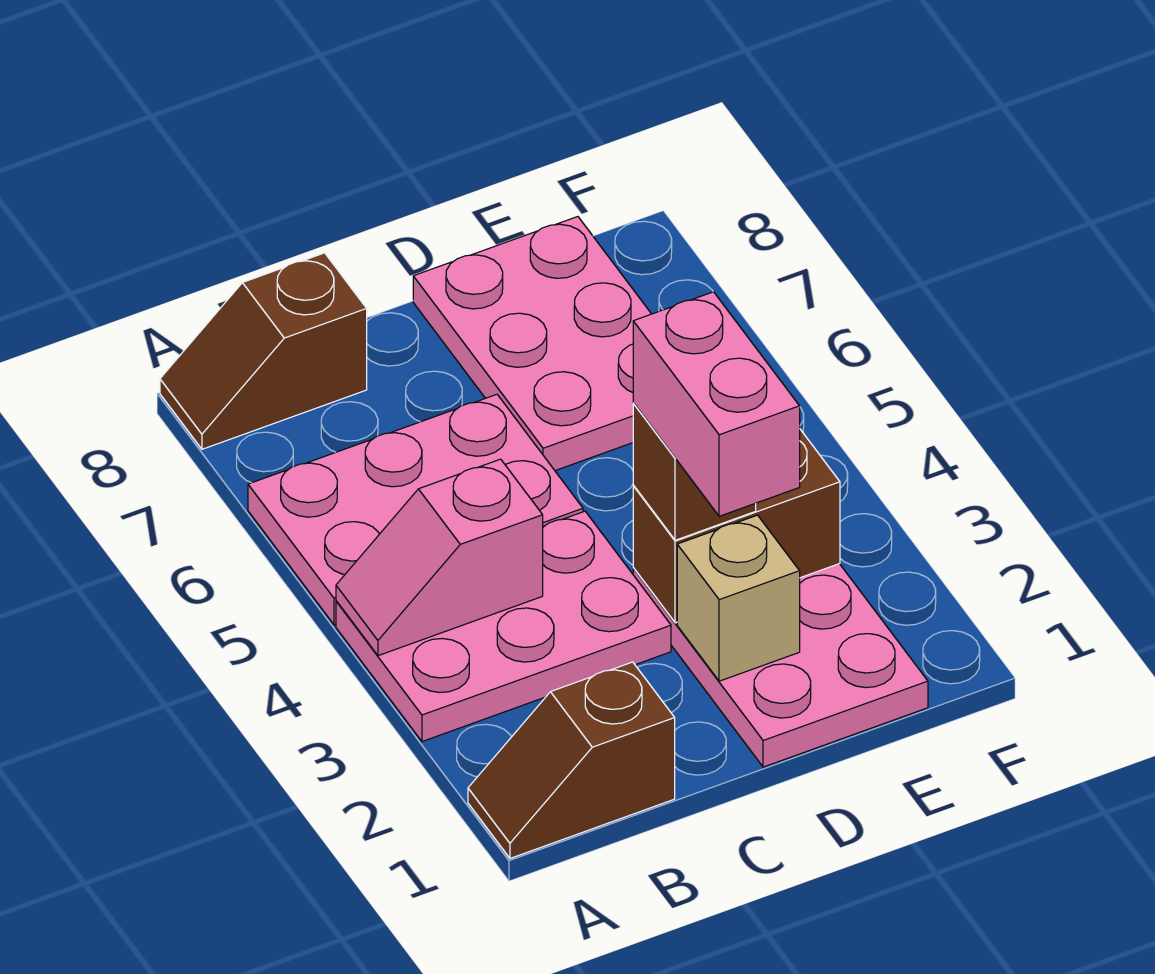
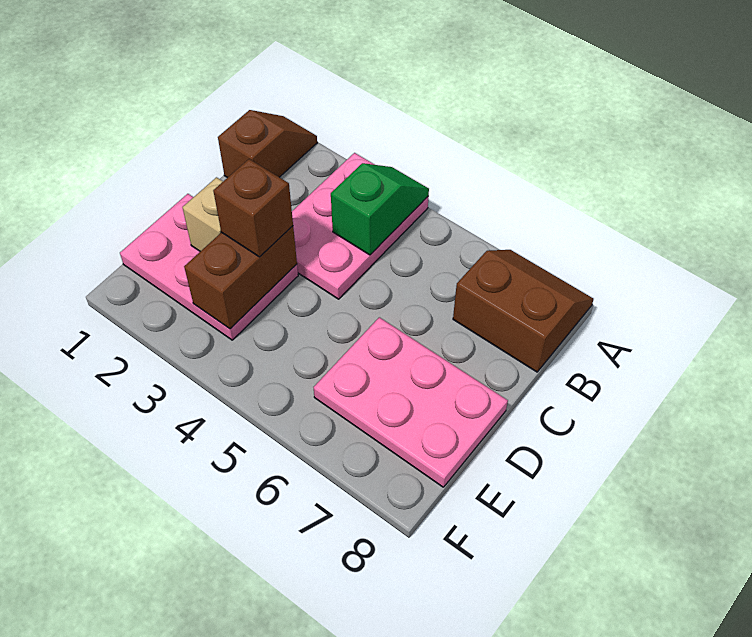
pink 1x2 slope [336,459,543,656] -> green 1x2 slope [331,163,429,255]
pink 2x3 plate [248,394,583,625] -> none
brown 1x2 slope [160,253,367,449] -> brown 2x2 slope [453,250,594,372]
pink 1x2 brick [633,292,800,516] -> none

